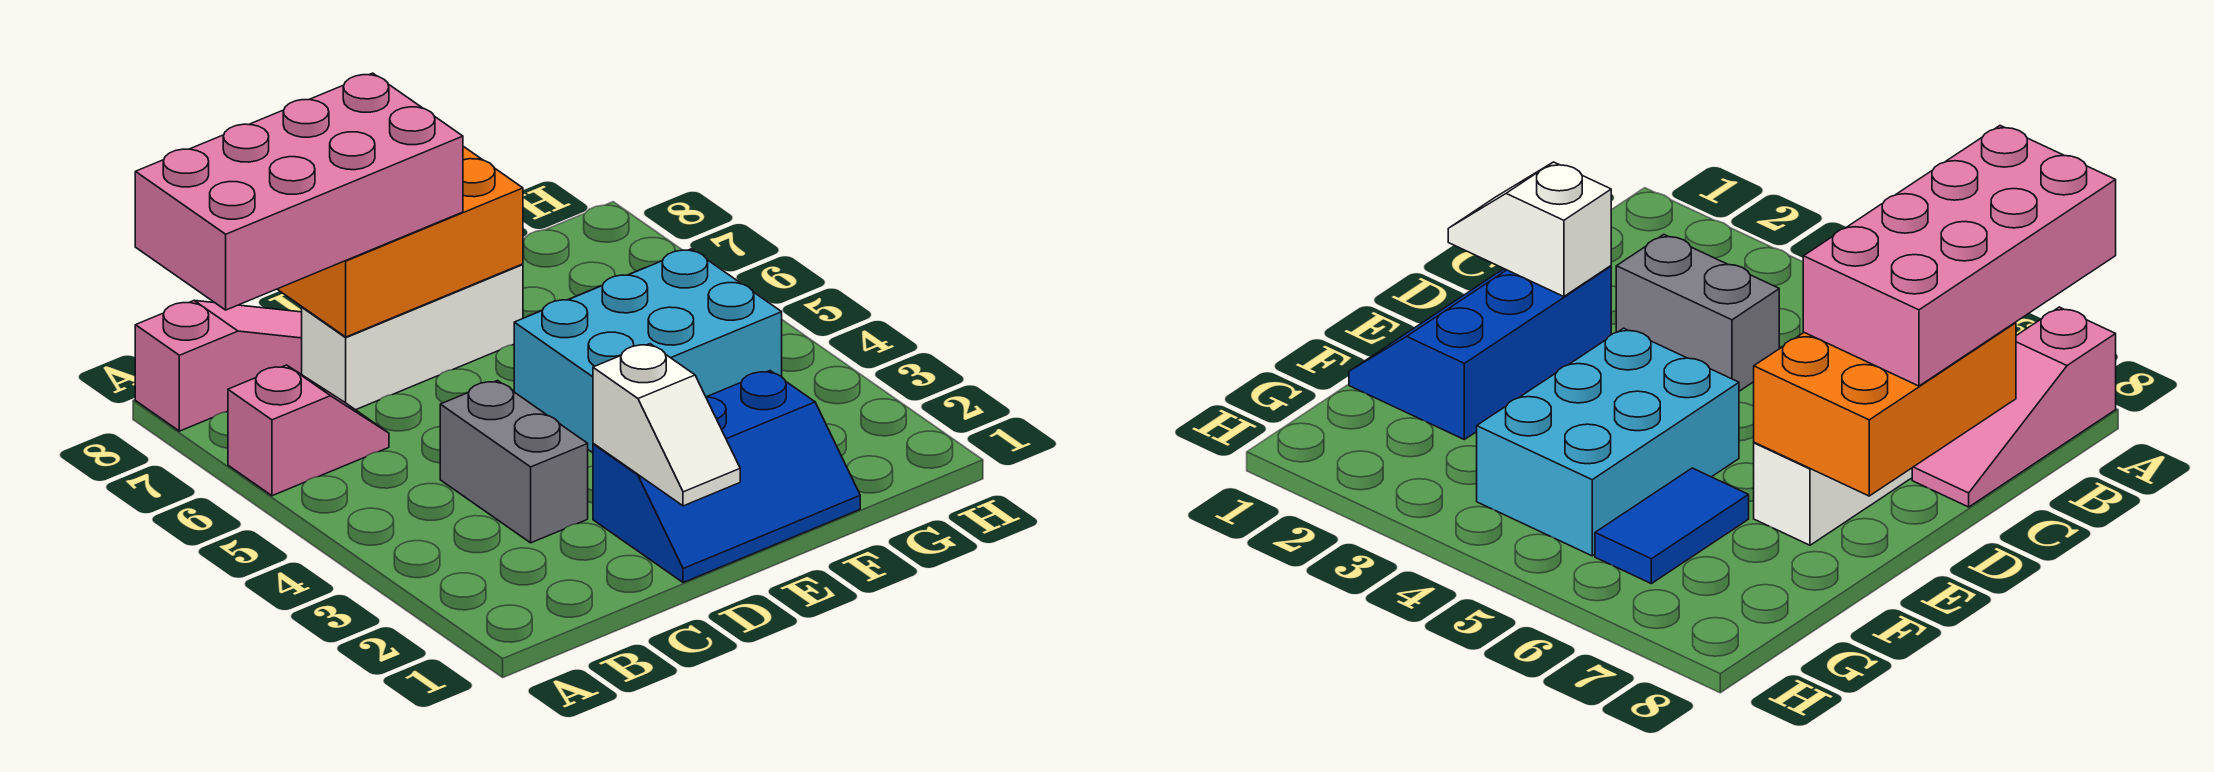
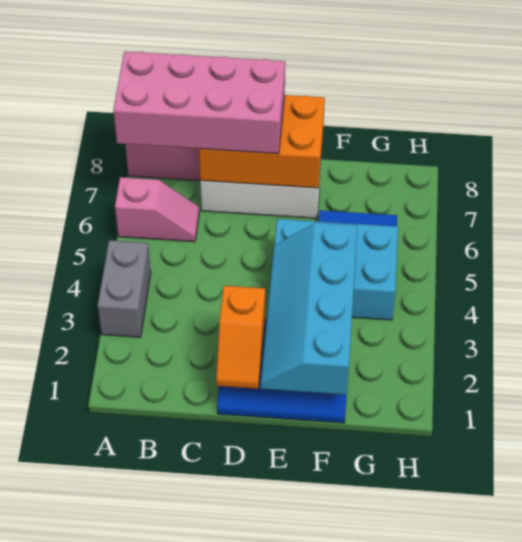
grey 1x2 brick [440,381,588,543] -> grey 1x2 brick moved to [98,240,151,337]
white 1x2 slope [593,344,740,506] -> orange 1x2 slope [216,286,265,389]
none -> cyan 2x4 slope [260,223,357,395]

